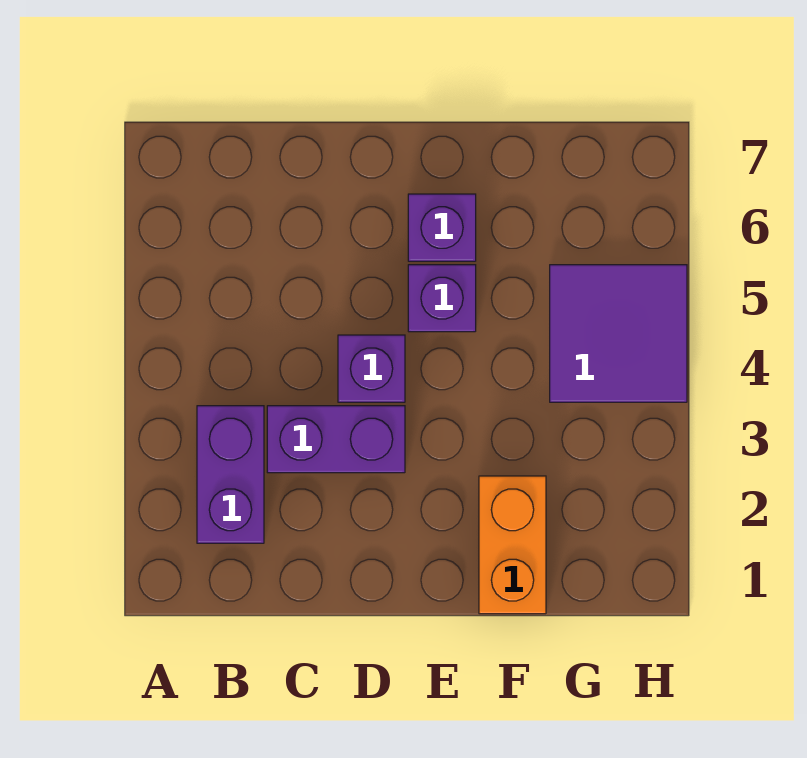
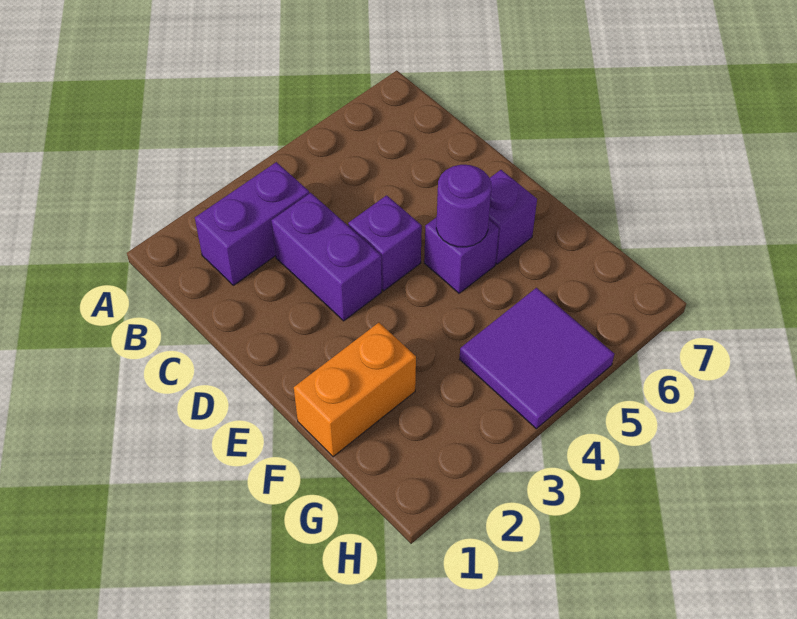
none -> purple 1x1 round brick [436,165,491,247]

